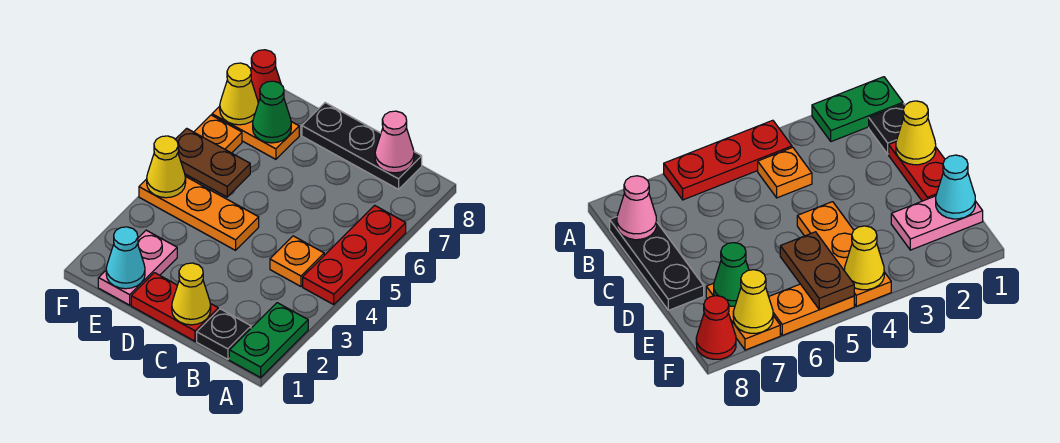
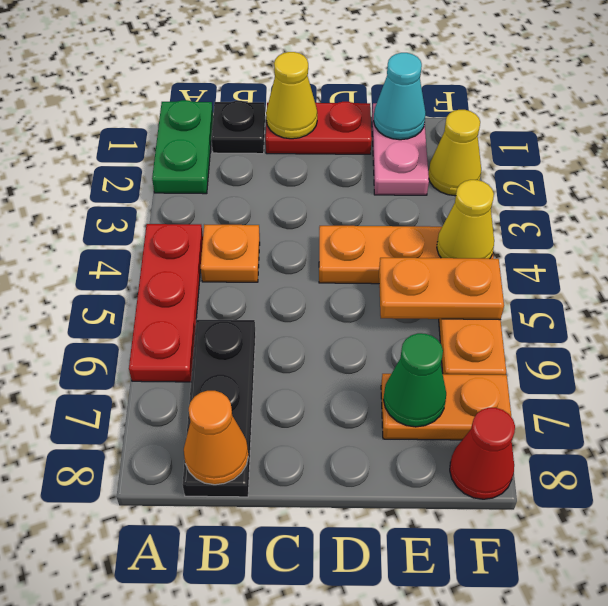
black 1x3 plate [302,103,422,189] -> black 1x3 plate turned to [183,319,256,497]
pink 1x1 cone [375,111,414,173] -> orange 1x1 cone [184,391,248,485]
brown 1x2 plate [175,128,250,197] -> orange 1x2 plate [379,258,504,320]
yellow 1x1 cone [220,63,258,125] -> yellow 1x1 cone moved to [428,110,481,196]

